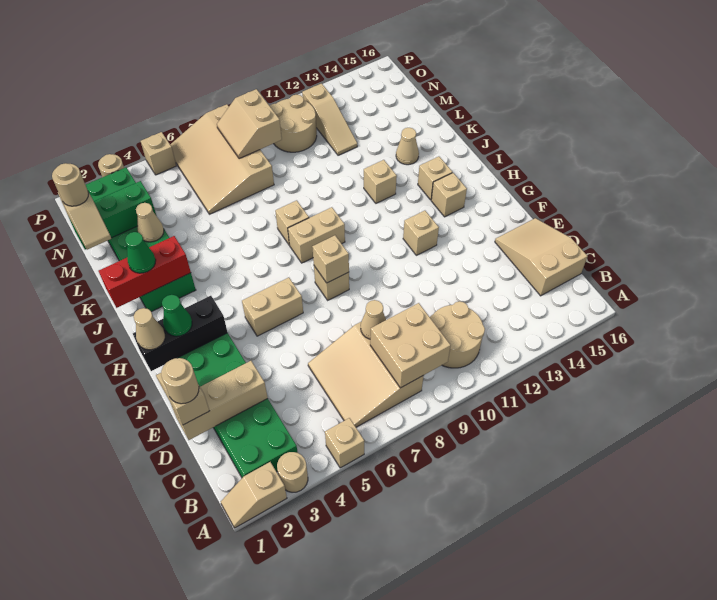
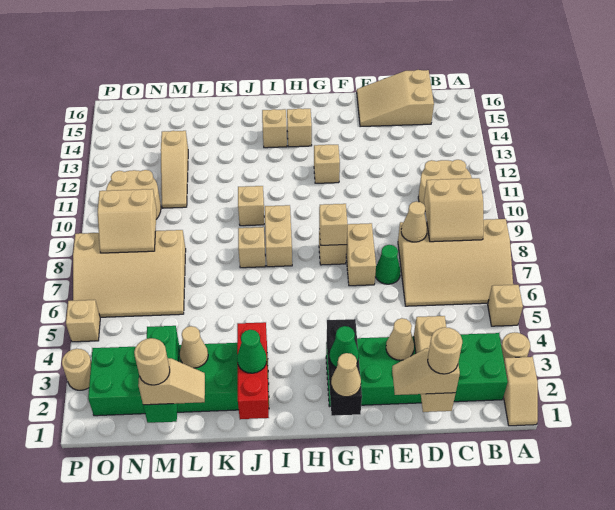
tan 3x3 slope [308,322,424,427] -> tan 3x4 slope [398,219,513,306]
tan 2x2 brick [370,303,451,388] -> tan 2x2 slope [424,178,484,242]
none -> green 1x1 cone [375,245,401,284]
tan 1x2 brick [242,277,303,336] -> tan 1x2 brick moved to [346,223,376,286]
tan 1x1 brick [364,160,397,203] -> tan 1x1 brick moved to [238,186,264,226]
tan 1x1 cone [396,128,419,165] -> tan 1x1 cone moved to [386,318,414,360]
tan 1x3 slope [302,84,357,155] -> tan 1x3 slope turned to [161,131,188,208]

